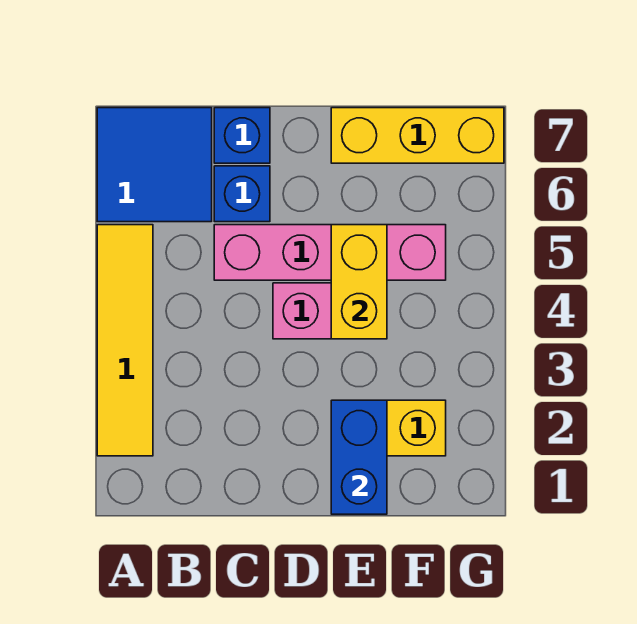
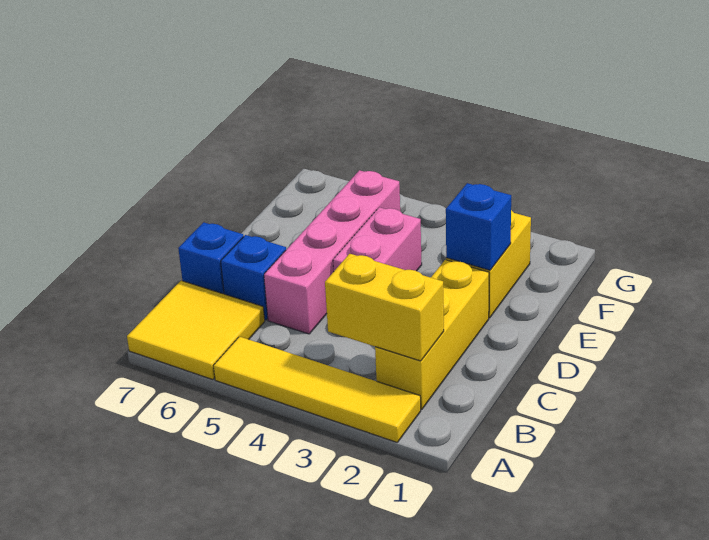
blue 2x2 tile [97,108,212,222] -> yellow 2x2 tile [127,281,265,380]
blue 1x2 brick [331,400,387,514] -> blue 1x1 brick [446,183,511,270]
yellow 1x2 brick [331,225,387,339] -> yellow 1x2 brick moved to [325,254,444,361]
yellow 1x3 brick [331,108,504,163] -> yellow 1x3 brick moved to [375,260,489,409]

